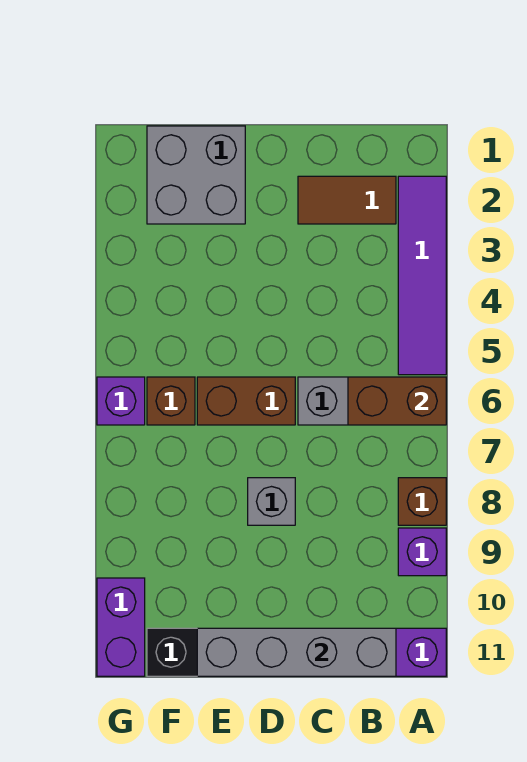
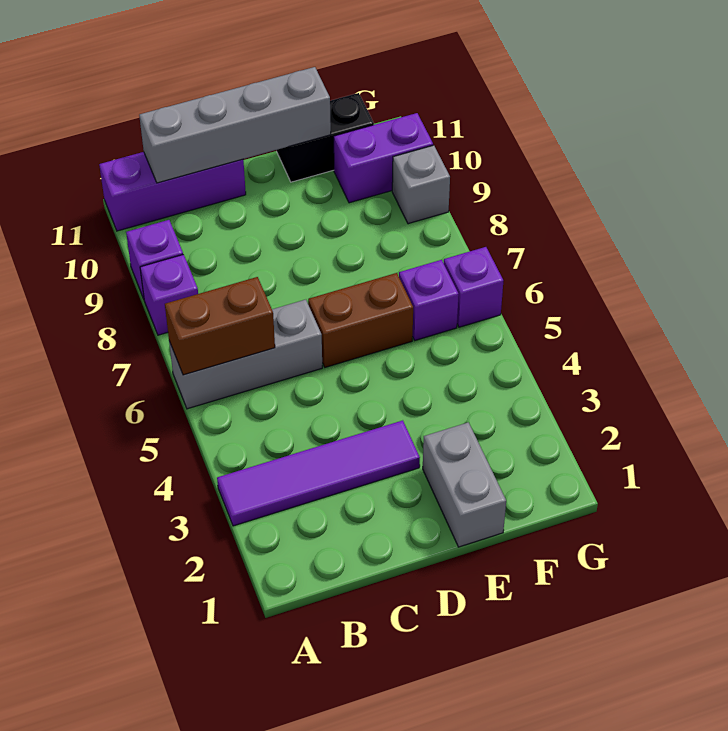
purple 1x4 tile [398,176,446,375] -> purple 1x4 tile turned to [217,420,420,526]
brown 1x1 brick [398,478,446,525] -> purple 1x1 brick [140,254,198,335]
brown 1x2 tile [298,176,396,224] -> none
grey 1x1 brick [248,478,295,525] -> grey 1x1 brick moved to [392,145,450,224]
grey 2x2 brick [147,126,245,224] -> grey 1x2 brick [423,422,506,547]
brown 1x1 brick [147,377,195,425] -> purple 1x1 brick [399,260,459,340]
purple 1x2 brick [97,578,145,676] -> purple 1x2 brick turned to [334,113,433,203]

